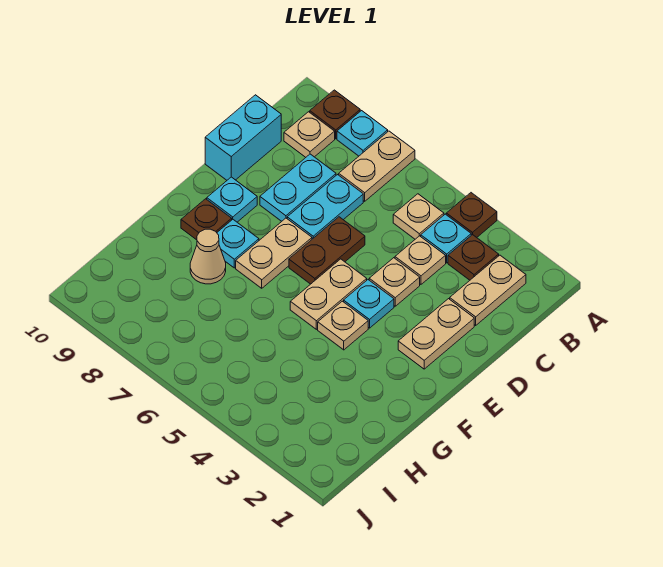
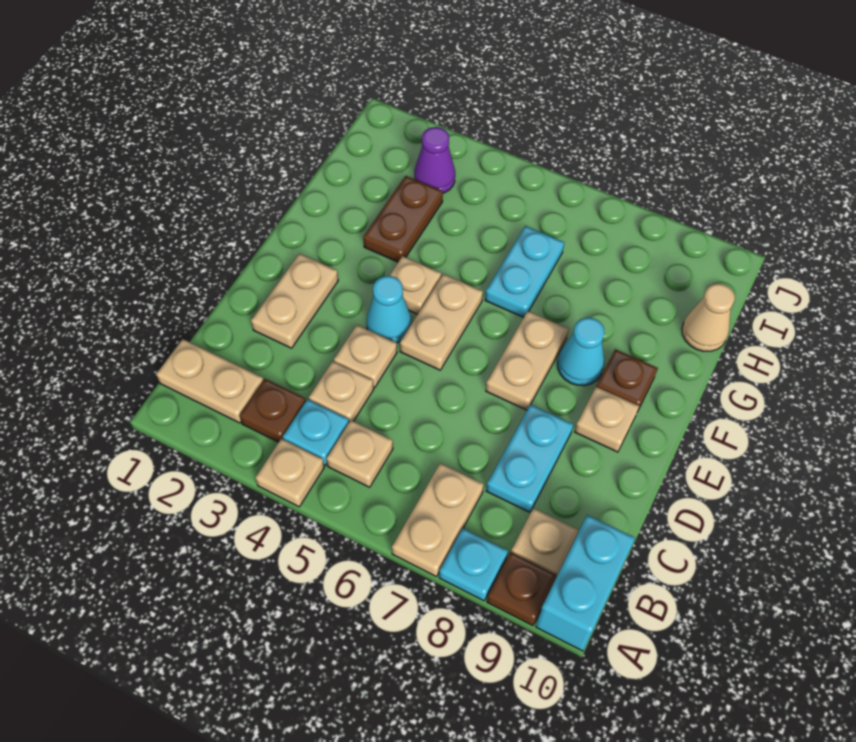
brown 1x1 plate [446,193,497,237] -> tan 1x1 plate [255,439,324,507]
tan 1x2 plate [450,255,526,325] -> tan 1x2 plate turned to [156,339,264,423]
cyan 1x2 plate [287,175,363,239] -> cyan 1x2 plate moved to [485,226,564,318]
cyan 1x2 brick [205,95,281,180] -> cyan 1x2 brick moved to [536,515,635,651]
brown 1x2 plate [289,217,365,284] -> brown 1x2 plate moved to [363,176,443,262]
cyan 1x1 plate [344,280,394,328] -> cyan 1x1 cone [367,276,411,343]
cyan 1x1 plate [207,177,257,222] -> tan 1x1 plate [575,387,639,452]
cyan 1x1 plate [217,220,259,268] -> cyan 1x1 cone [558,318,604,386]
tan 1x1 cone [190,229,226,284] -> tan 1x1 cone moved to [682,284,735,351]
none -> purple 1x1 cone [414,127,455,193]

